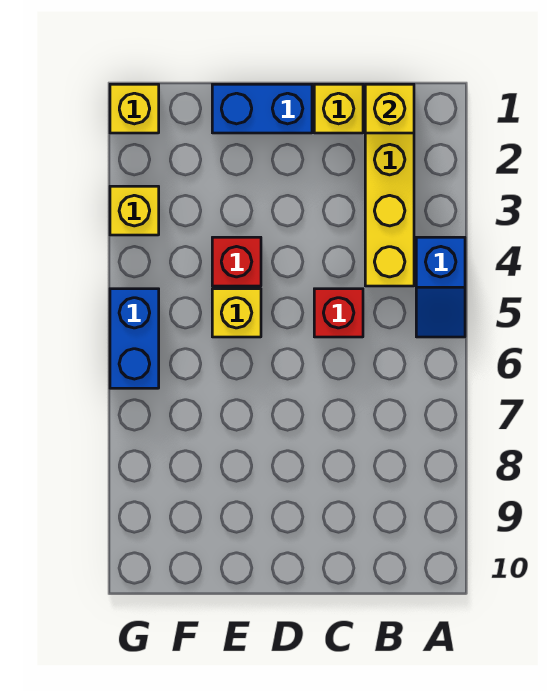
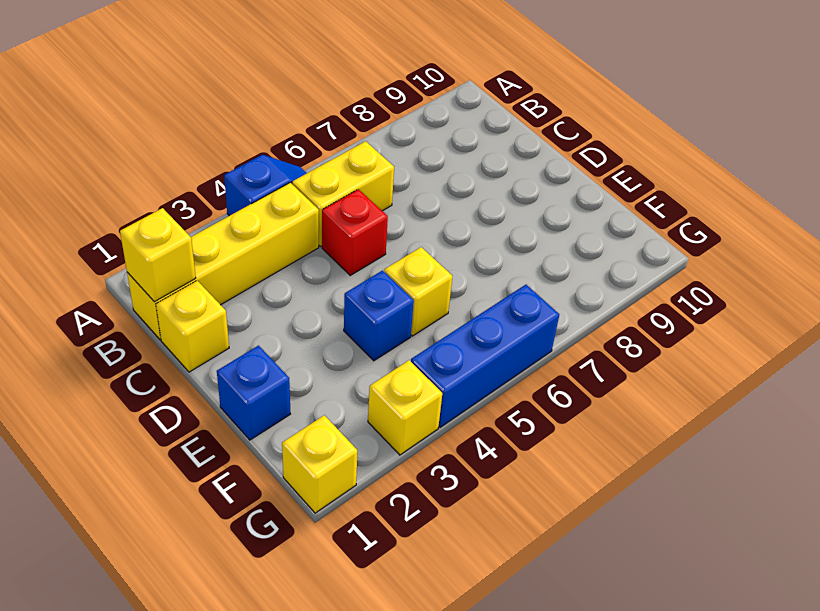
none -> yellow 1x2 brick [292,141,394,246]
blue 1x2 brick [212,84,312,133] -> blue 1x1 brick [217,346,290,440]
red 1x1 brick [212,237,261,286] -> blue 1x1 brick [344,271,414,361]
blue 1x2 brick [110,289,159,388] -> blue 1x3 brick [411,285,559,427]

